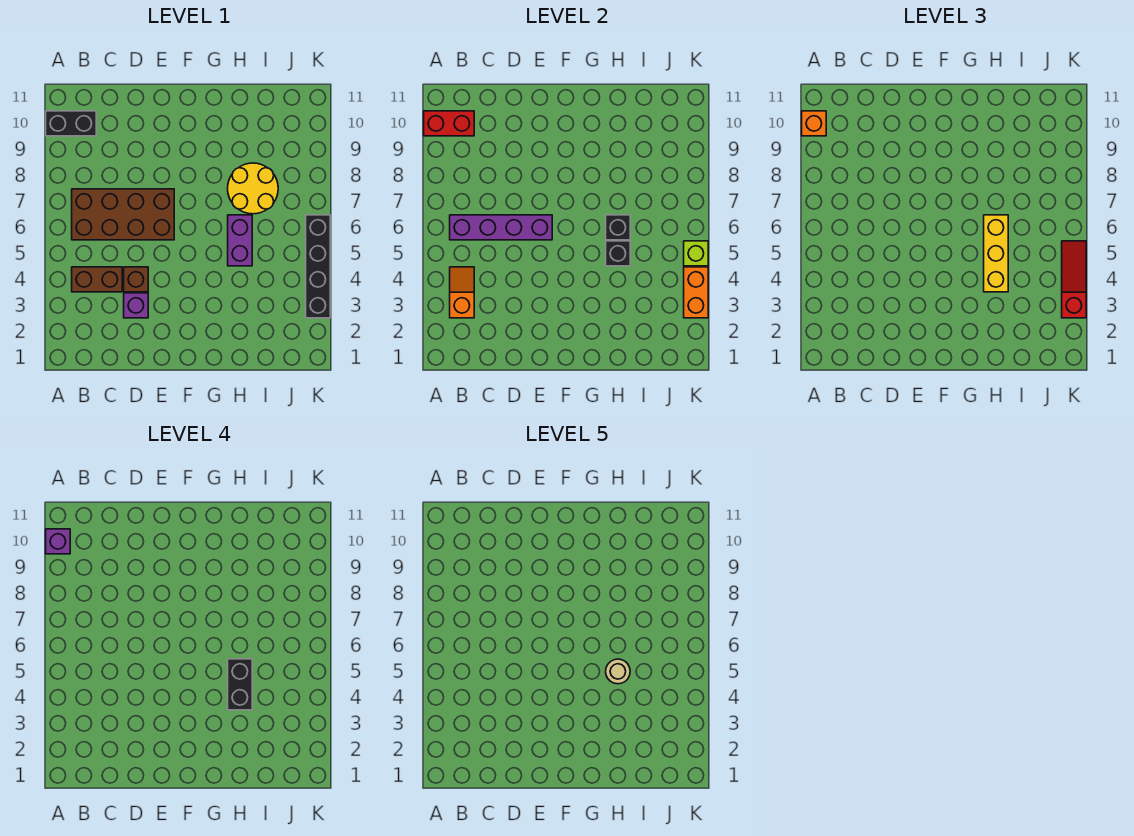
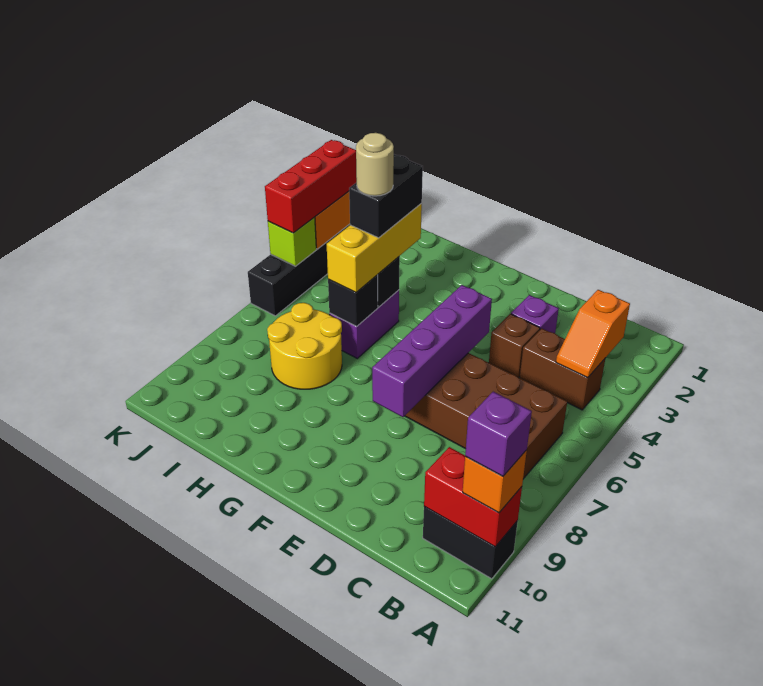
purple 1x4 brick [450,215,552,240] -> purple 1x4 brick turned to [372,285,492,417]
red 1x3 slope [1062,241,1086,318] -> red 1x3 brick [265,140,357,233]

